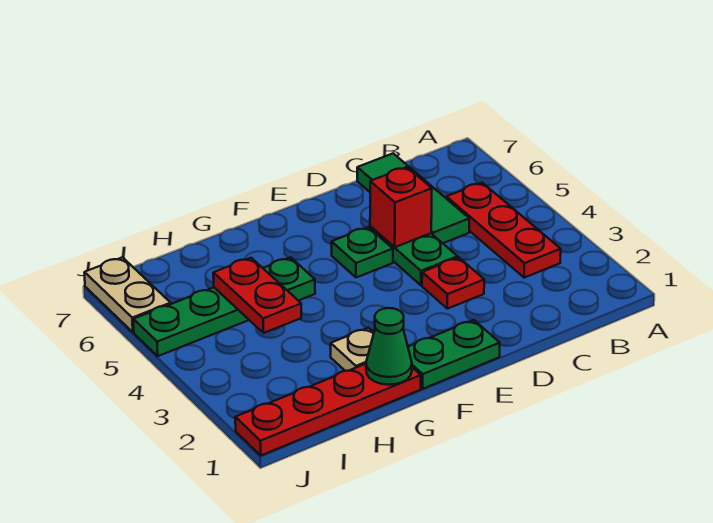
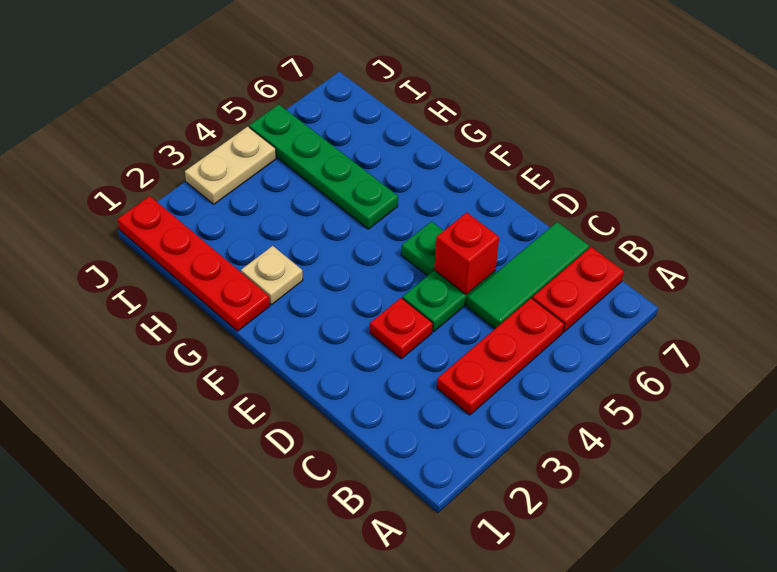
green 1x2 plate [408,320,500,389] -> none
green 1x1 cone [366,308,412,385] -> none
red 1x2 plate [213,258,301,333] -> red 1x2 plate moved to [532,247,624,332]
tan 1x2 plate [84,257,171,332] -> tan 1x2 plate moved to [185,127,276,204]

